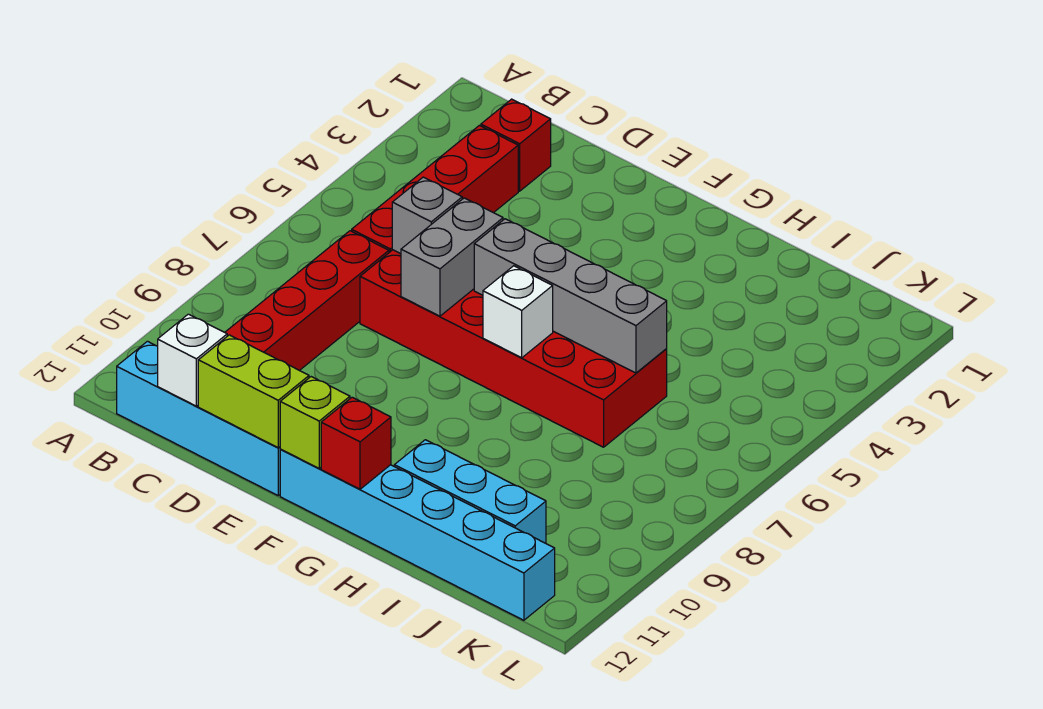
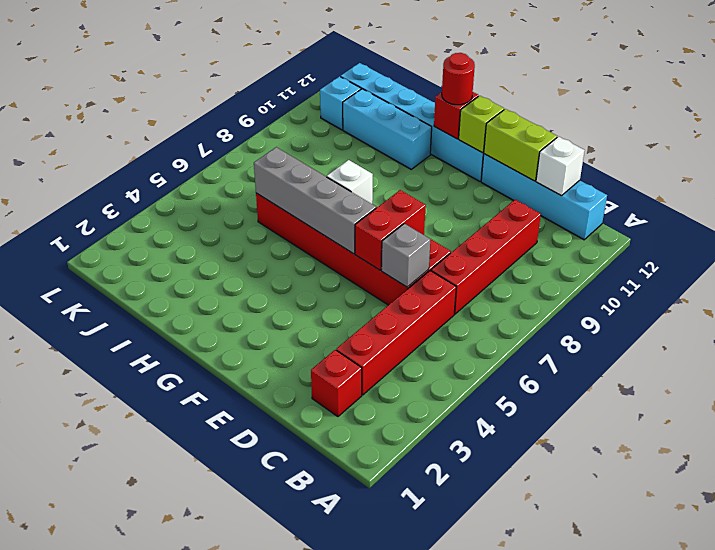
grey 1x2 brick [401,198,503,316] -> red 1x2 brick [355,190,426,270]
none -> red 1x1 round brick [442,53,475,105]
none -> cyan 1x1 brick [320,76,361,130]

